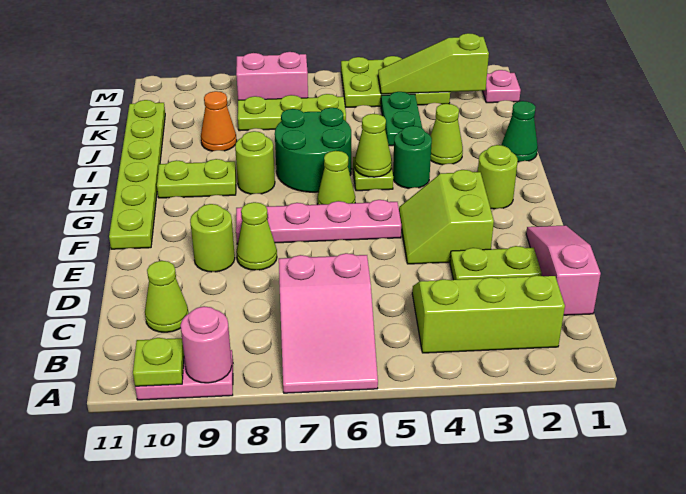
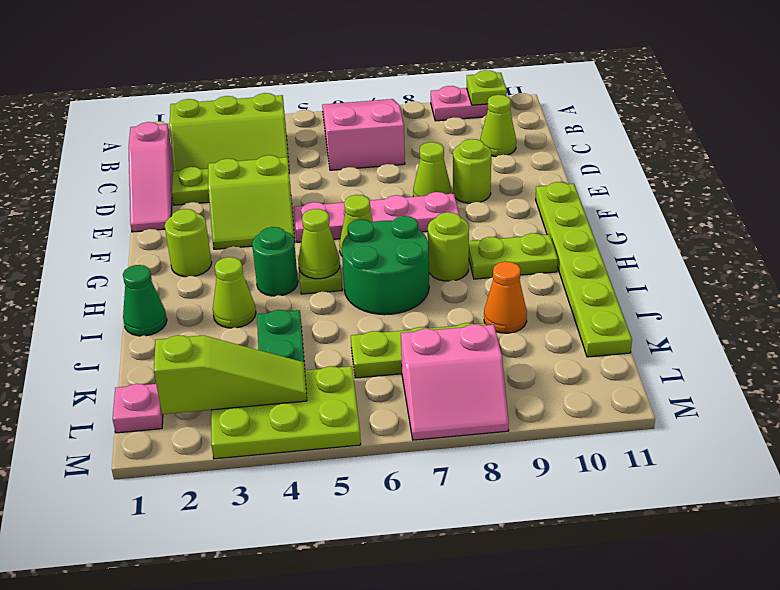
pink 1x1 round brick [180,306,232,383] -> none
lime 2x2 slope [399,170,494,264] -> lime 2x2 slope turned to [208,155,295,249]

